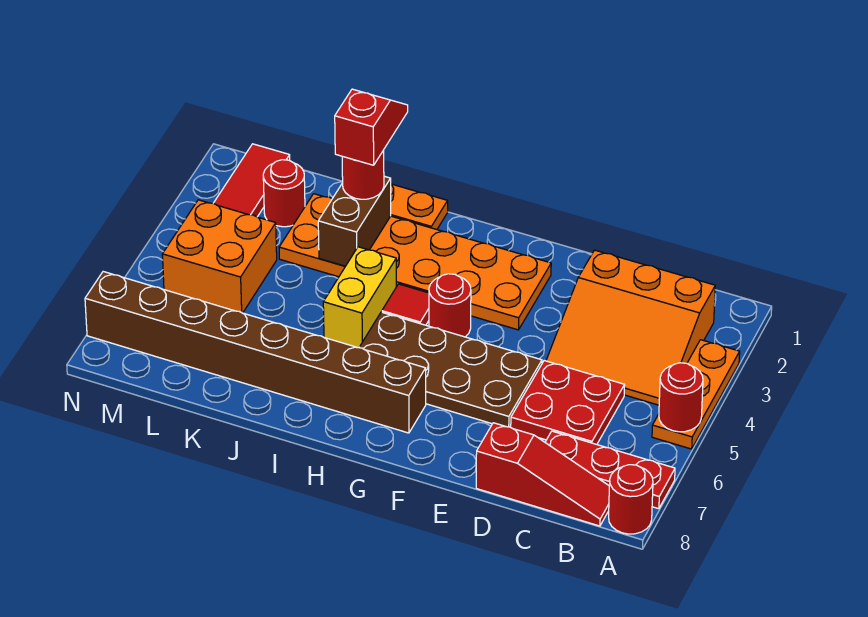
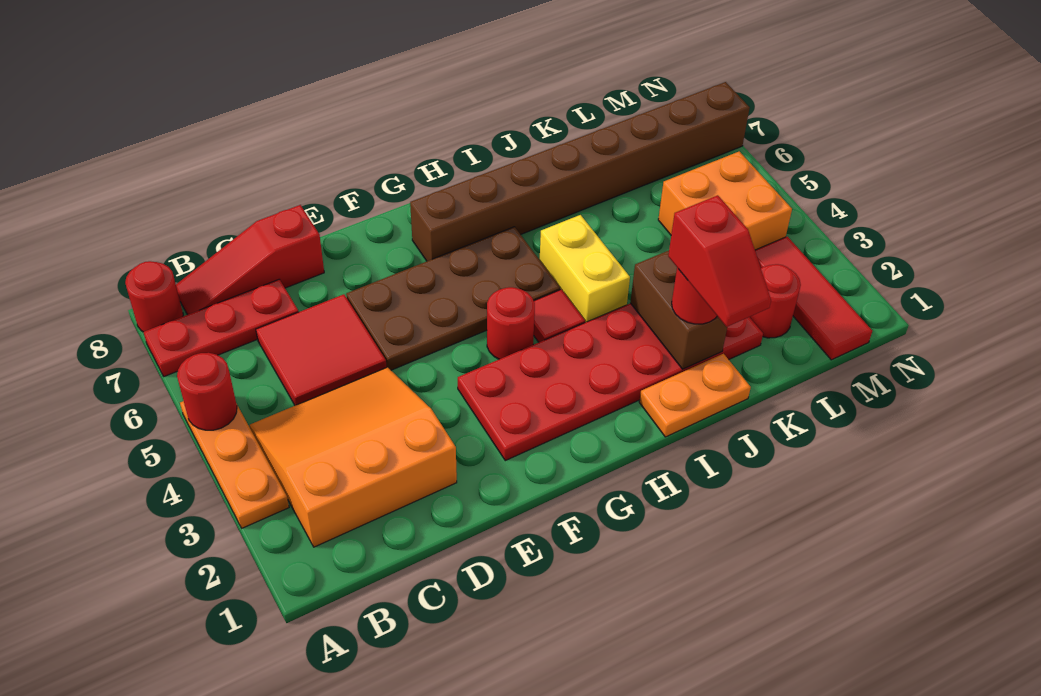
red 2x2 plate [511,361,625,444] -> red 2x2 tile [256,294,387,405]
orange 2x6 plate [279,194,551,330] -> red 2x6 plate [458,303,763,461]

